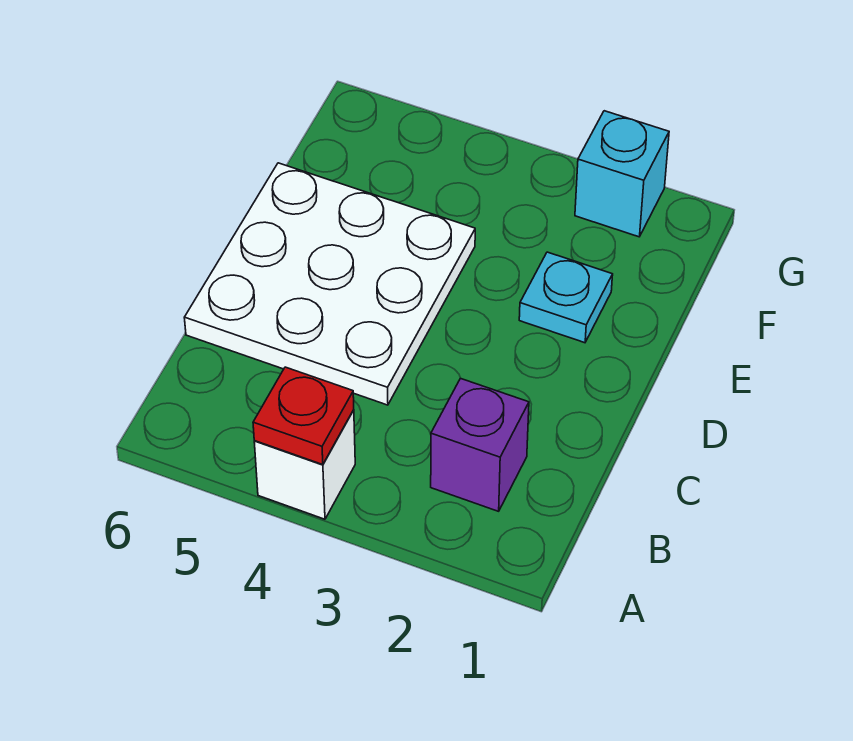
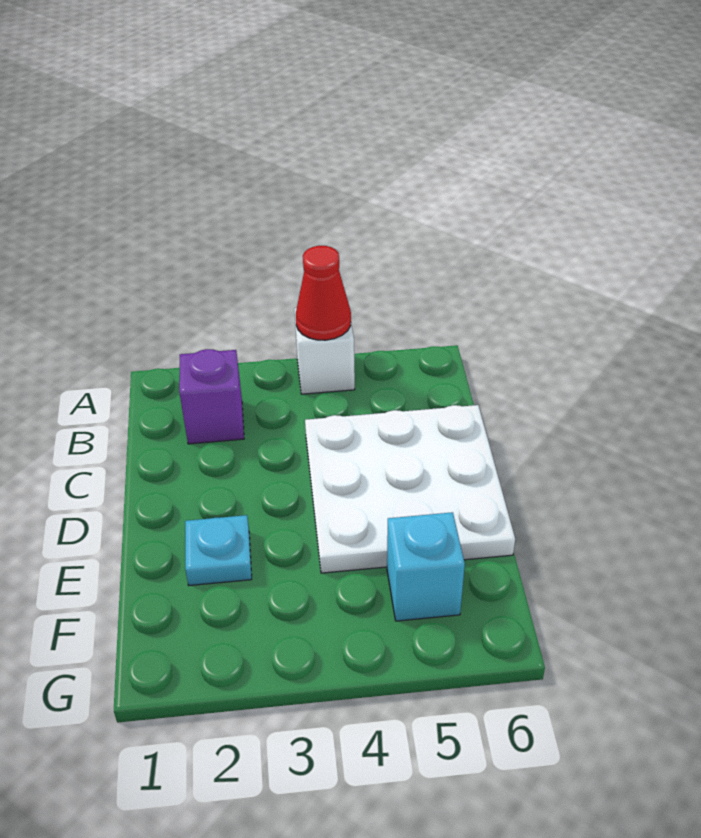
red 1x1 plate [253,367,354,465] -> red 1x1 cone [296,246,351,340]
cyan 1x1 brick [575,111,669,237] -> cyan 1x1 brick moved to [387,512,465,621]

